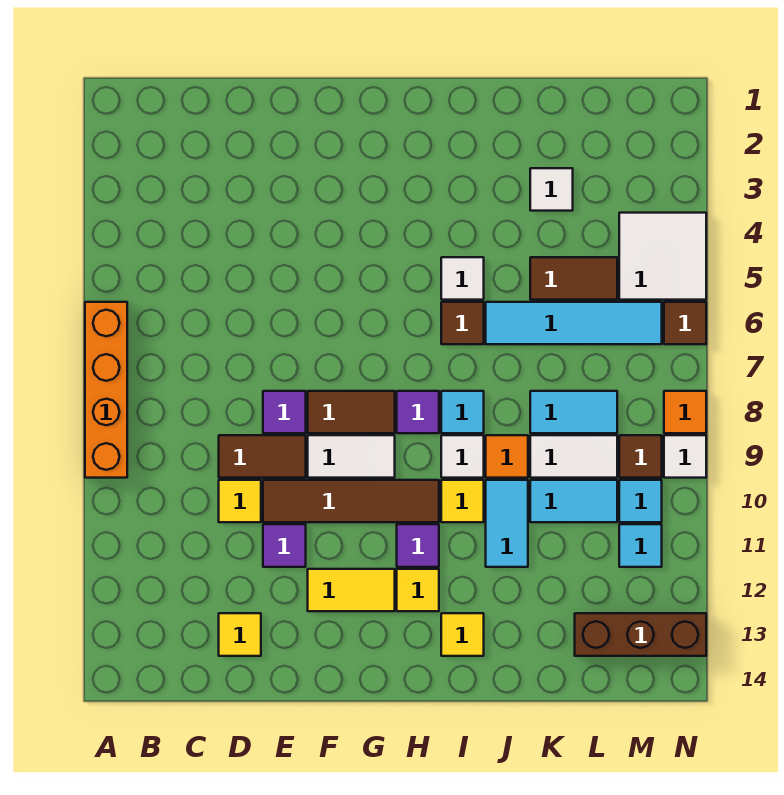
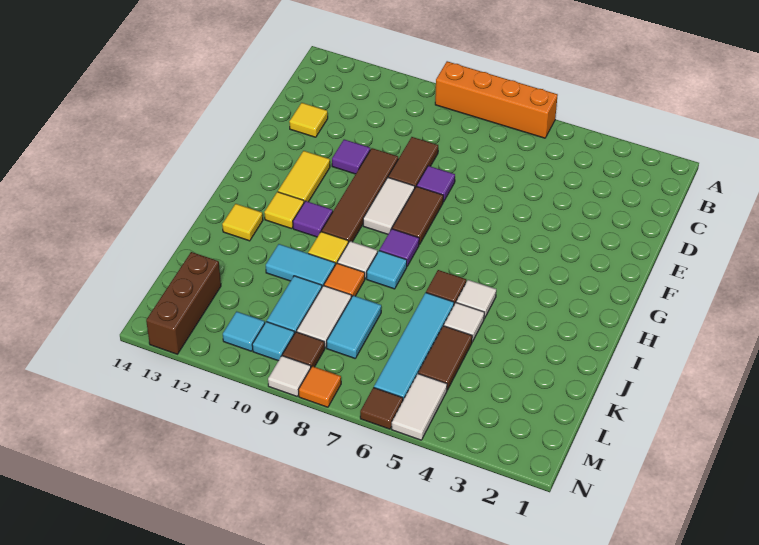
yellow 1x1 tile [219,480,261,522] -> none
white 1x1 tile [530,168,573,211] -> white 1x1 tile moved to [444,303,484,342]
white 2x2 tile [619,213,706,300] -> white 1x2 tile [392,374,447,440]

